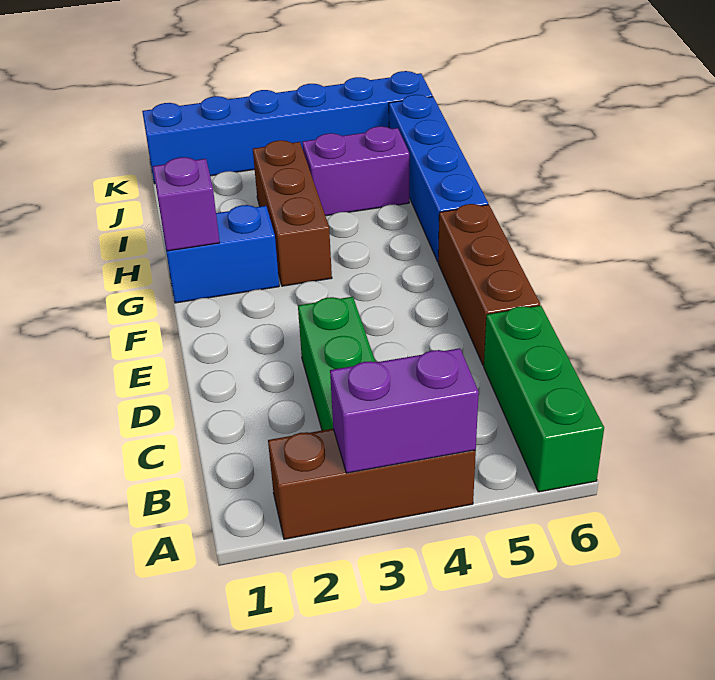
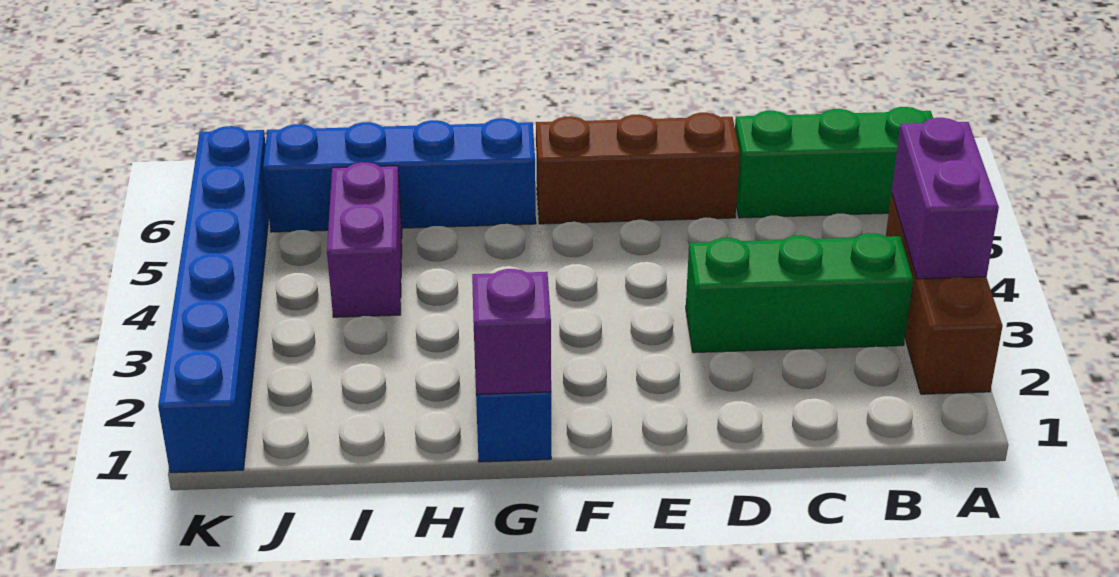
brown 1x3 brick [253,140,332,286] -> none

